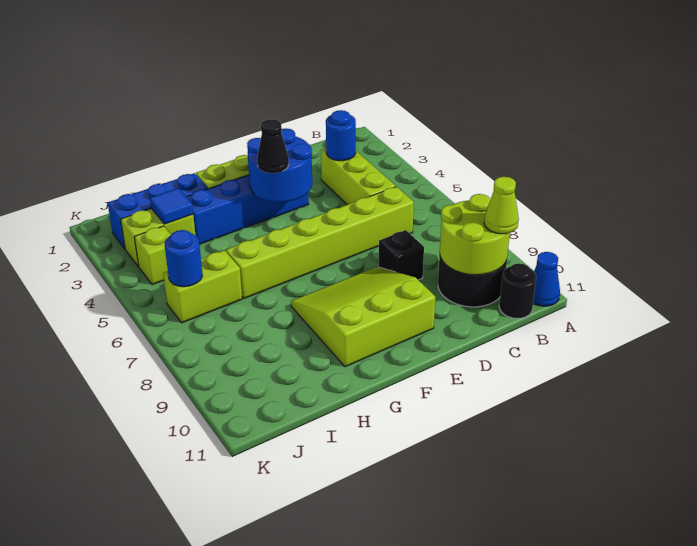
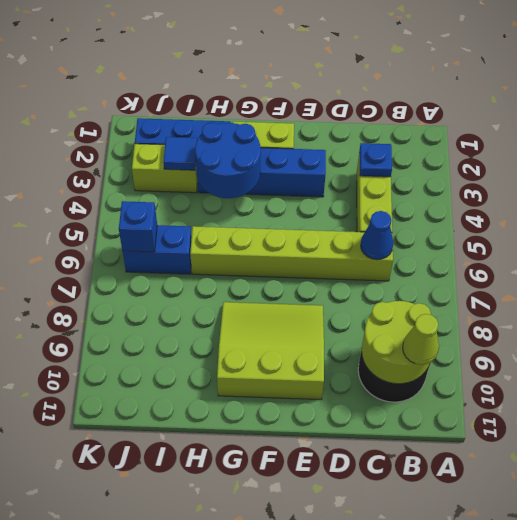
blue 1x1 cone [533,252,560,306] -> blue 1x1 cone moved to [361,211,393,260]
black 1x1 round brick [499,263,536,319] -> none
blue 1x1 round brick [326,110,356,161] -> blue 1x1 plate [359,143,392,177]
black 1x1 brick [378,230,424,280] -> none
blue 2x2 round brick [247,128,312,202] -> blue 2x2 round brick moved to [195,123,261,198]
black 1x1 cone [257,119,289,173] -> none
lime 1x2 brick [163,250,242,323] -> blue 1x2 brick [123,225,192,274]
lime 1x1 brick [134,226,171,285] -> none
blue 1x1 round brick [165,230,202,287] -> blue 1x1 brick [119,201,157,252]

